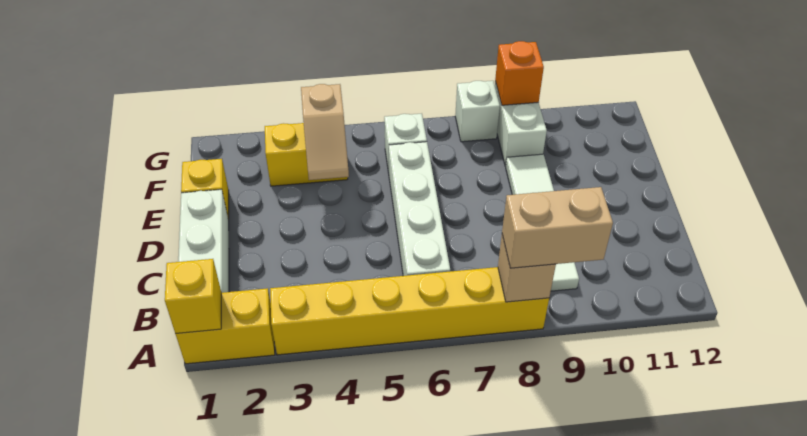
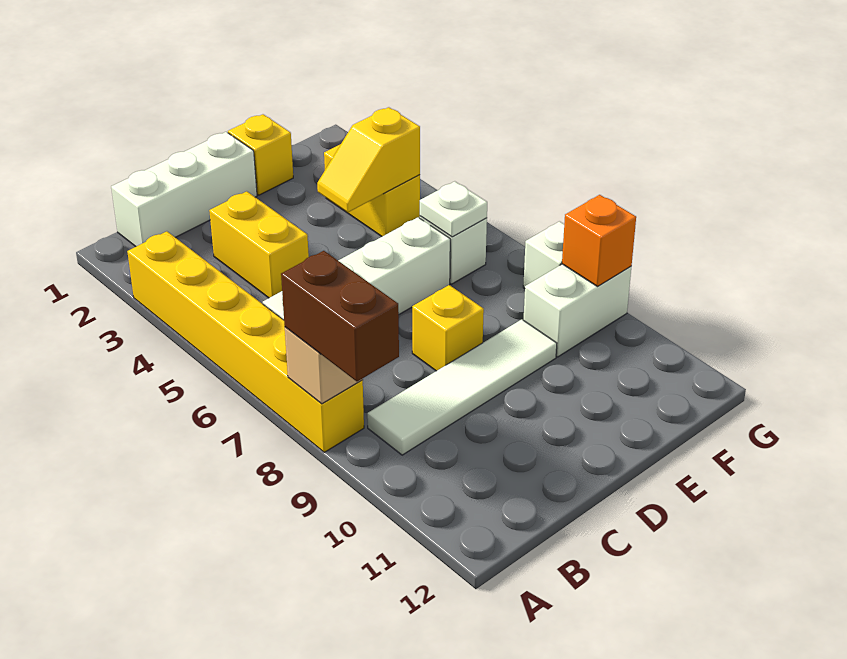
yellow 1x2 brick [176,288,275,364] -> yellow 1x2 brick moved to [209,191,309,298]
yellow 1x1 brick [165,259,221,334] -> yellow 1x1 brick moved to [412,285,484,371]
tan 1x2 brick [502,187,613,268] -> brown 1x2 brick [281,251,399,381]
tan 1x2 slope [301,84,349,180] -> yellow 1x2 slope [317,107,420,212]
none -> white 1x1 plate [420,181,487,237]

